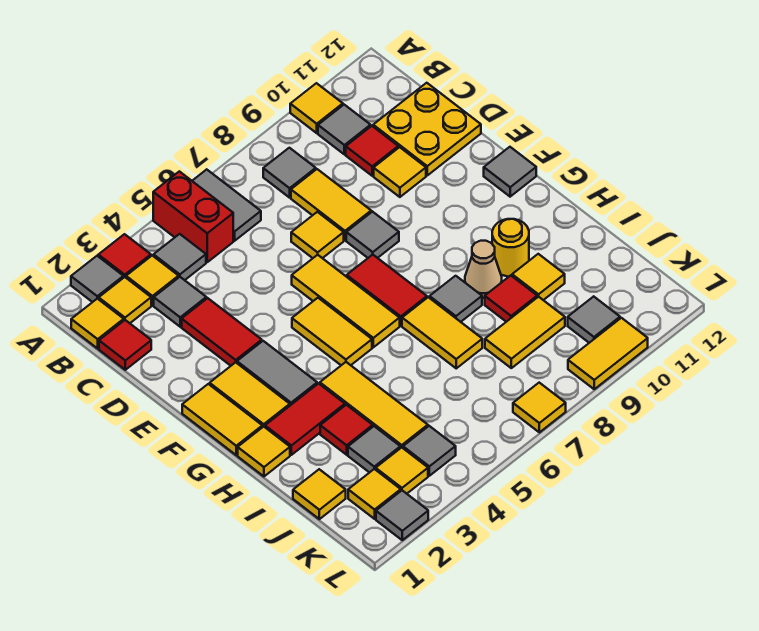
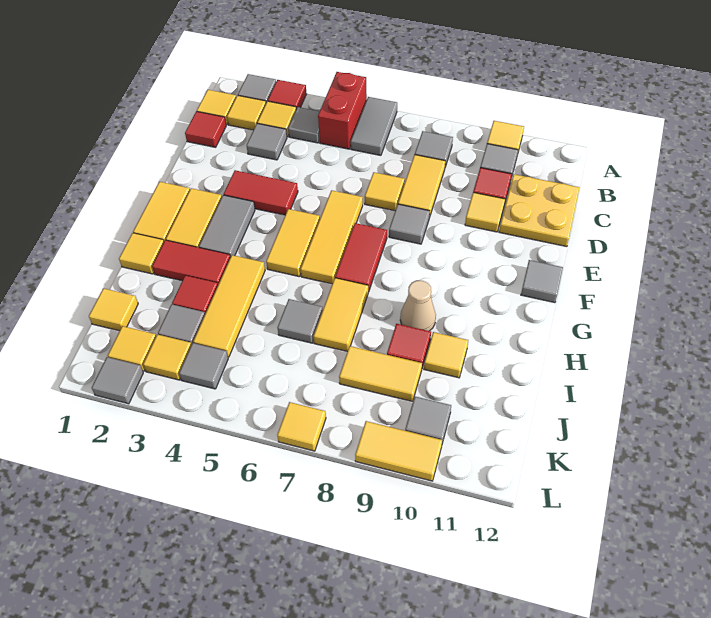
red 1x2 tile [182,298,262,366] -> red 1x2 tile turned to [224,170,298,215]
grey 1x1 tile [430,276,482,322] -> grey 1x1 tile moved to [277,299,323,343]
yellow 1x1 round brick [492,219,529,277] -> none

